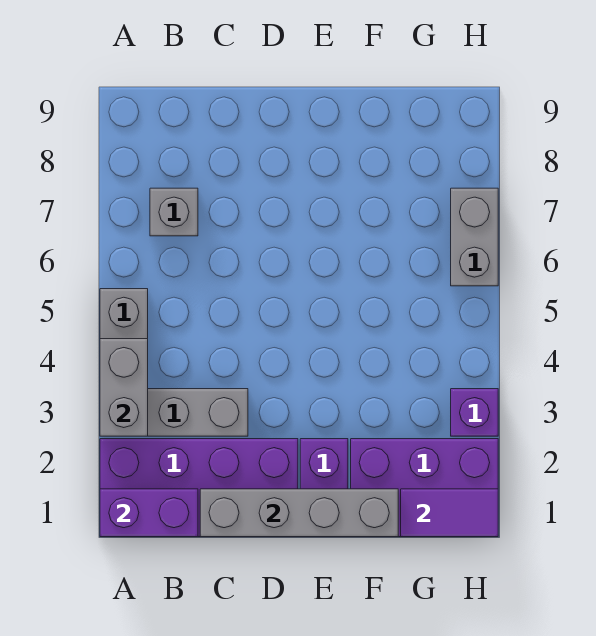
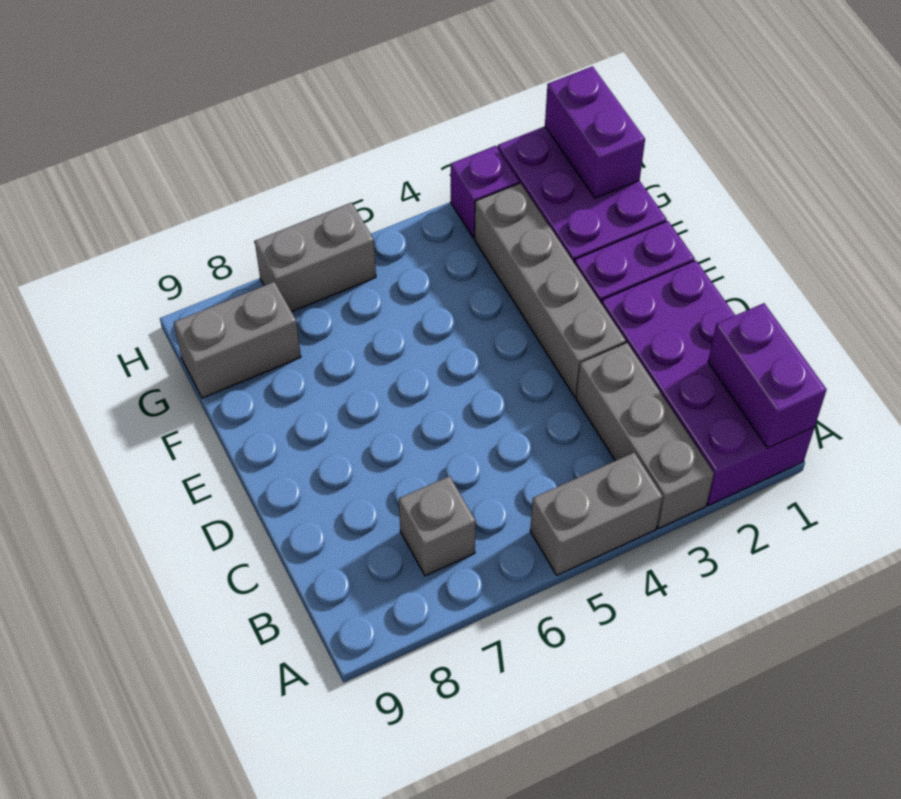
grey 1x2 brick [100,339,148,436] -> grey 1x2 brick moved to [174,282,301,398]
grey 1x4 brick [200,489,398,537] -> grey 1x4 brick moved to [474,183,626,397]
purple 1x2 tile [401,489,498,537] -> purple 1x2 brick [545,66,645,198]

